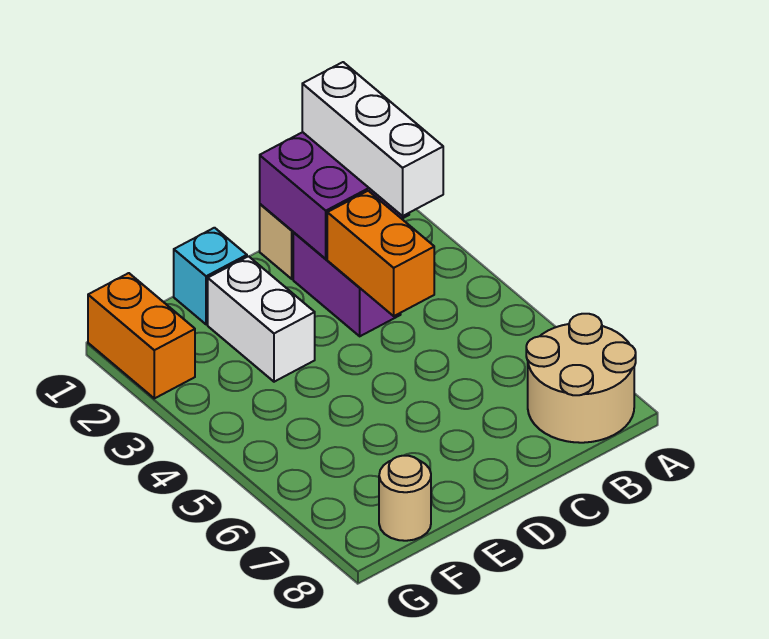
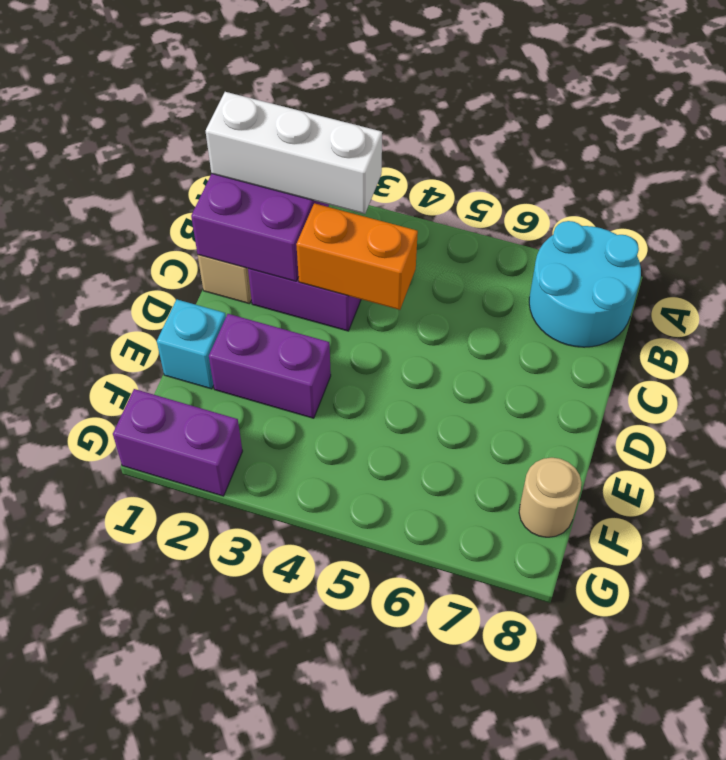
tan 2x2 round brick [526,314,636,443] -> cyan 2x2 round brick [529,221,641,347]
white 1x2 brick [208,256,315,382] -> purple 1x2 brick [209,314,331,418]
orange 1x2 brick [88,273,195,398] -> purple 1x2 brick [113,389,242,496]

